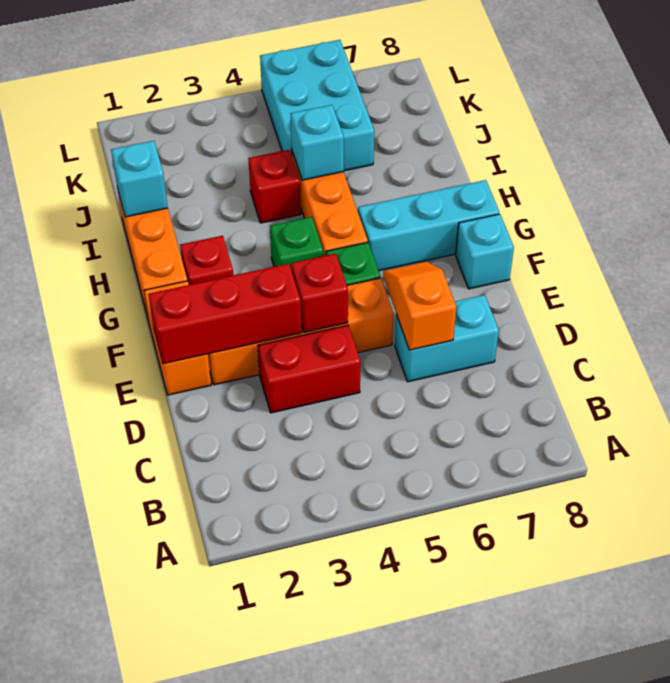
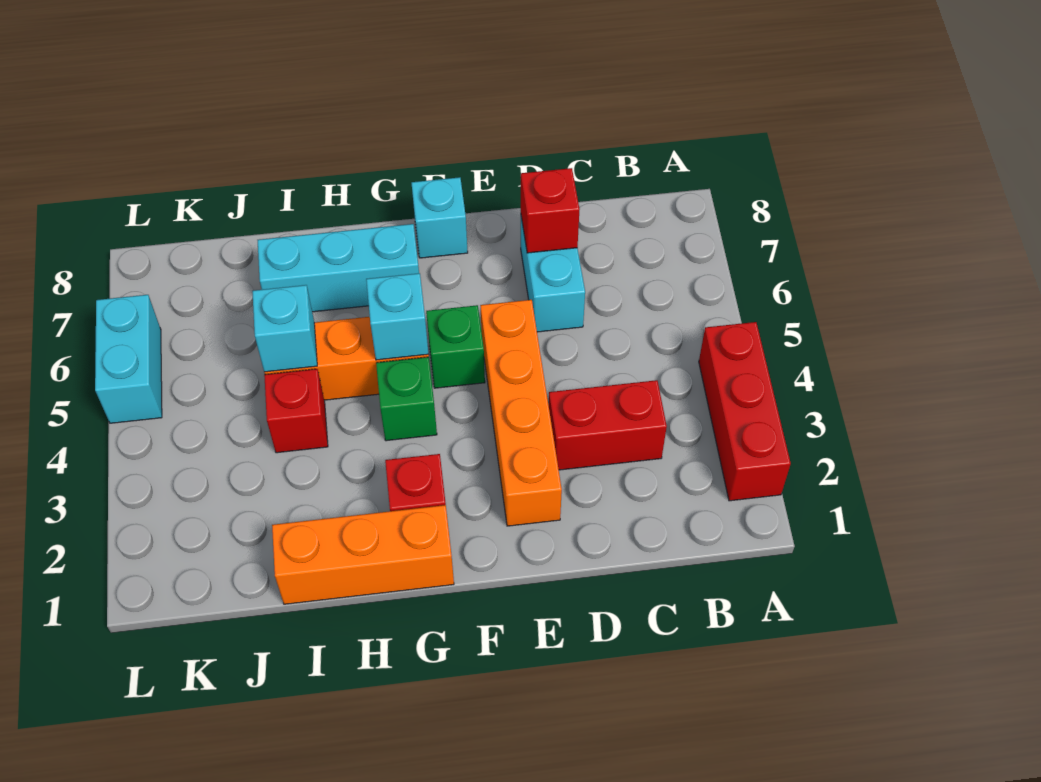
red 1x2 brick [258,325,361,413] -> red 1x2 brick turned to [549,380,667,470]
orange 1x2 slope [383,262,456,350] -> none
orange 1x2 brick [144,281,211,395] -> none
red 1x3 brick [148,264,302,364] -> red 1x3 brick moved to [699,322,791,501]
red 1x1 brick [291,254,348,333] -> red 1x1 brick moved to [521,168,580,253]
cyan 1x3 brick [358,180,499,271] -> cyan 1x3 brick turned to [258,224,419,312]
cyan 1x1 brick [111,141,168,217] -> cyan 1x1 brick moved to [366,273,428,360]
cyan 2x3 brick [260,40,374,171] -> cyan 1x2 brick [95,295,162,423]

